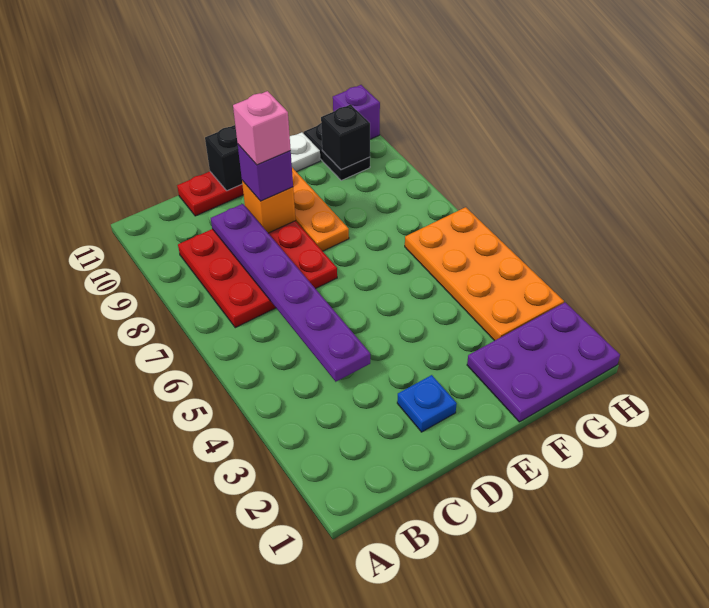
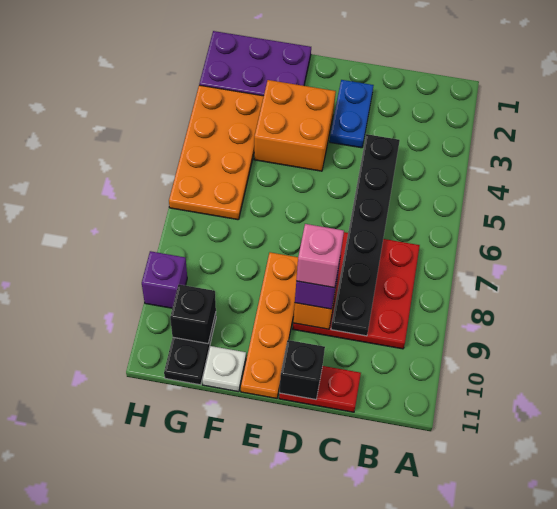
purple 1x6 plate [211,204,370,382] -> black 1x6 plate [331,134,400,336]
blue 1x1 plate [397,375,457,432] -> blue 1x2 plate [330,80,374,148]
none -> orange 2x2 brick [254,80,336,171]
purple 1x1 brick [333,85,380,139] -> purple 1x1 brick moved to [142,251,187,308]

